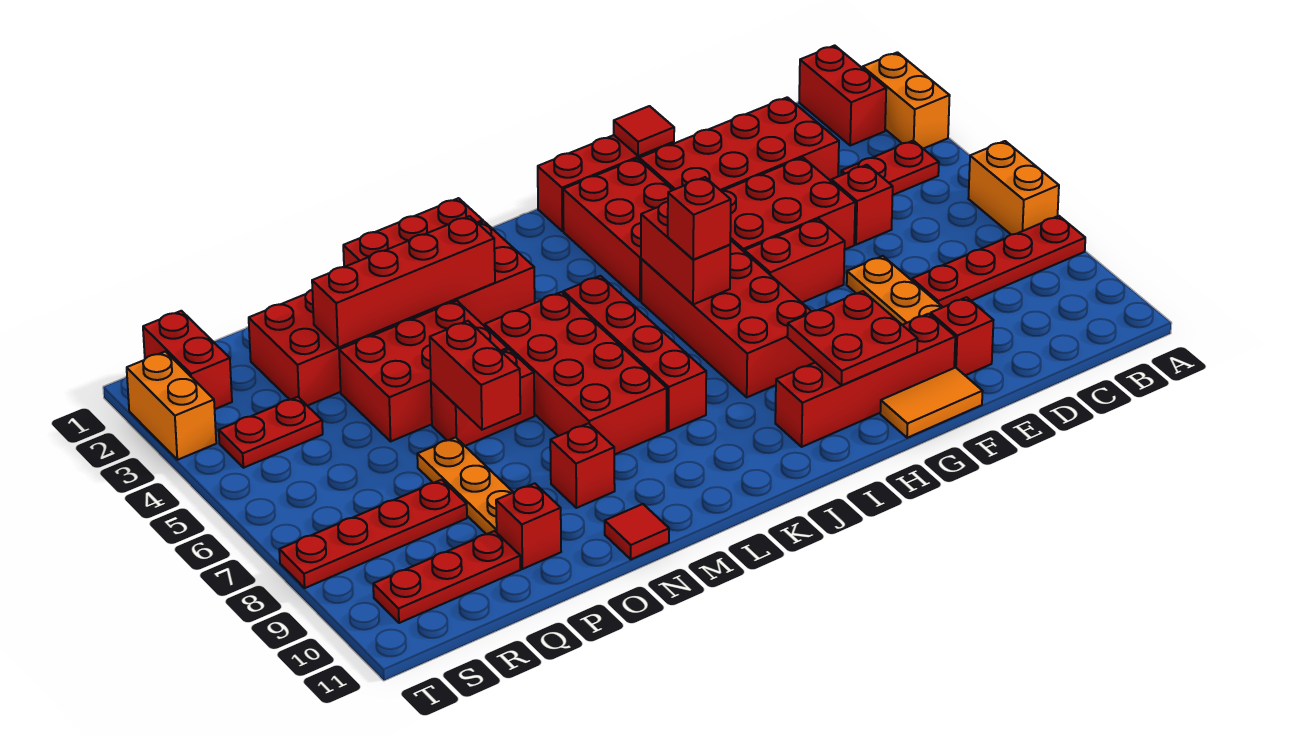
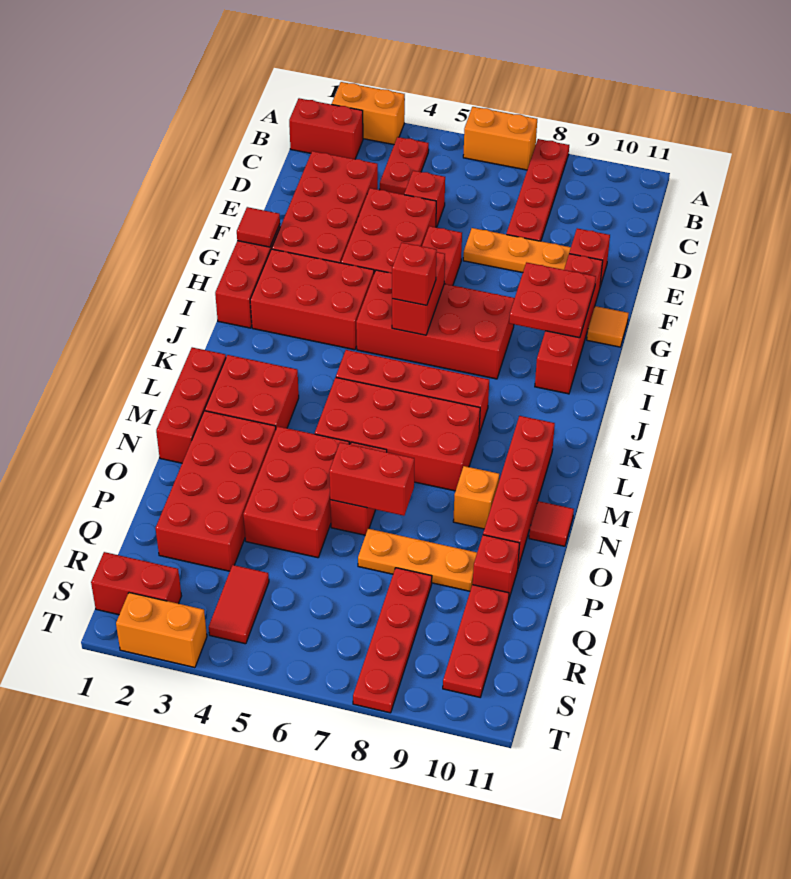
orange 1x2 tile [880,368,983,438] -> orange 1x1 tile [587,306,629,347]
red 1x2 brick [641,202,730,305] -> red 1x2 brick turned to [392,252,445,335]
red 1x4 brick [312,216,495,348] -> red 1x4 brick moved to [483,416,555,567]
red 1x1 brick [550,423,615,508] -> orange 1x1 brick [453,466,499,529]
red 1x2 plate [219,397,323,468] -> red 1x2 tile [209,565,269,644]

